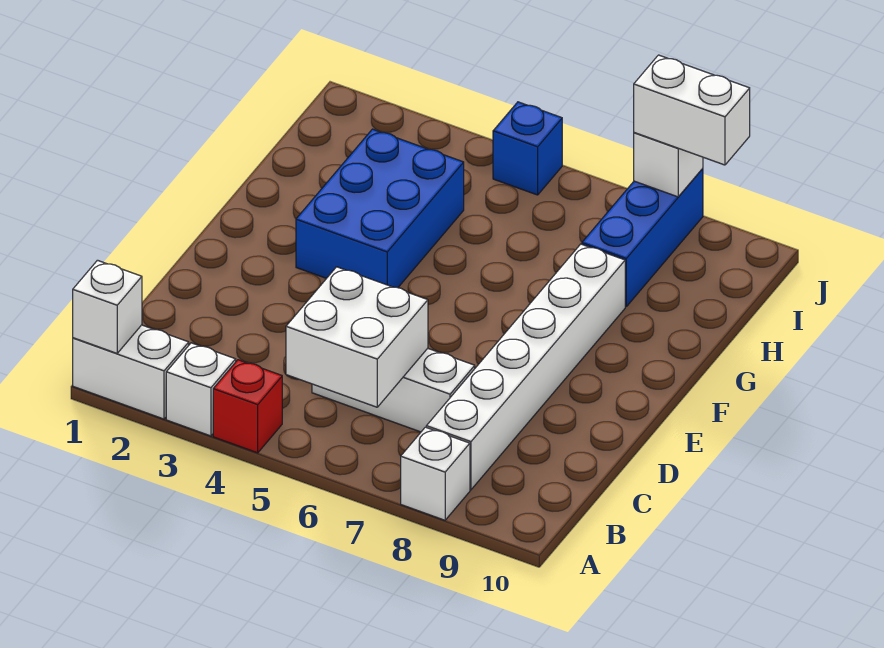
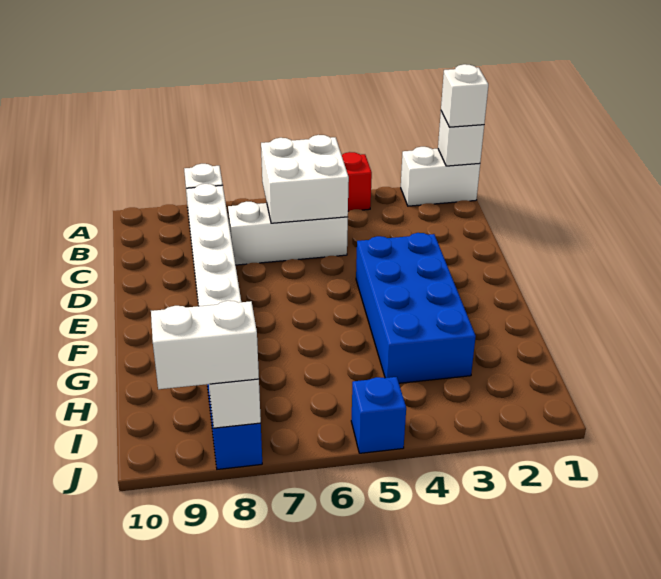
white 1x1 brick [166,343,236,436] -> white 1x1 brick moved to [441,64,488,127]
blue 2x3 brick [296,129,464,288] -> blue 2x4 brick [356,233,476,383]

